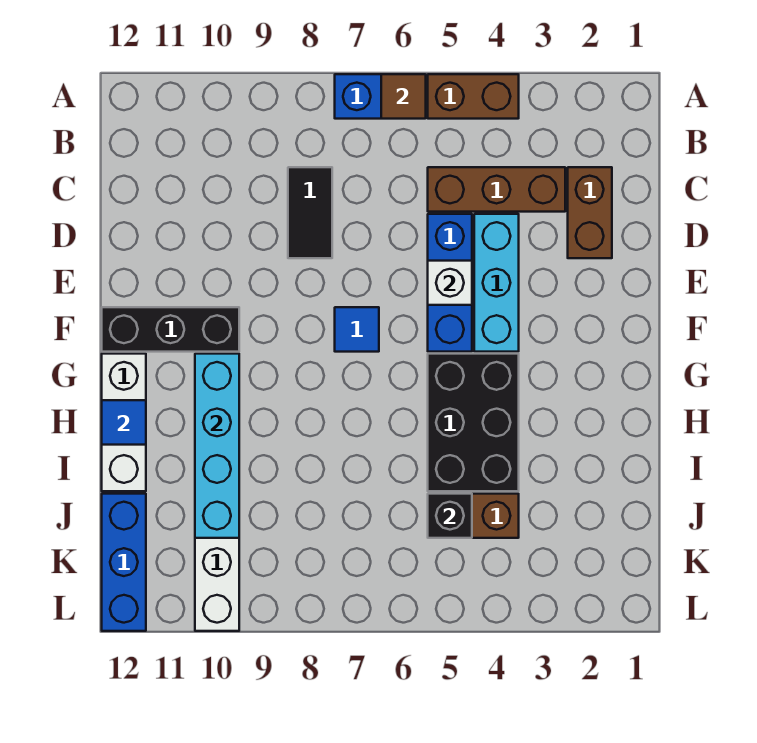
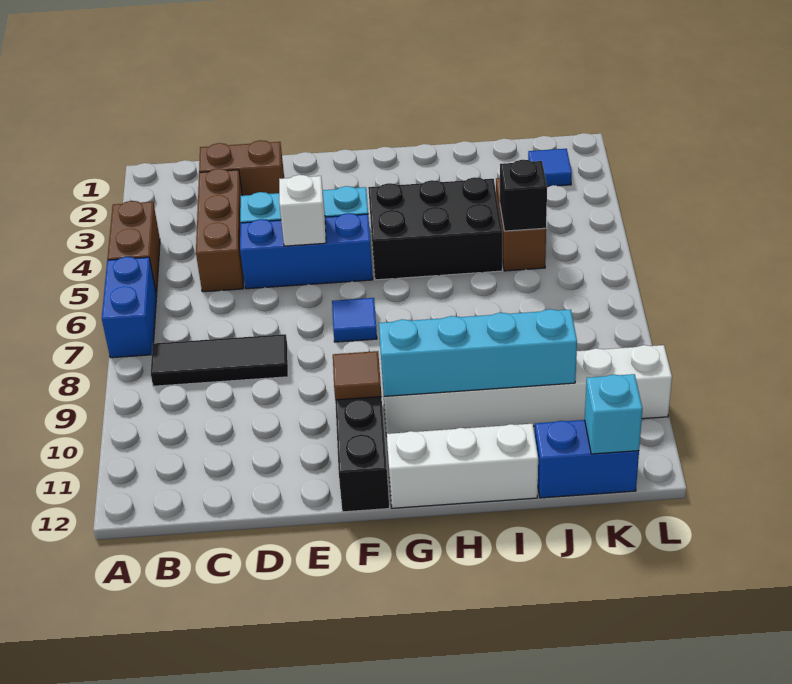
brown 1x1 tile [381,74,426,119] -> brown 1x1 tile moved to [333,351,381,400]
black 1x2 tile [288,167,332,258] -> black 1x3 tile [151,334,288,386]
blue 1x1 tile [102,400,146,445] -> blue 1x1 tile moved to [528,149,572,187]
blue 1x3 brick [102,494,146,631] -> blue 1x2 brick [535,420,639,498]
none -> cyan 1x1 brick [585,374,642,454]

